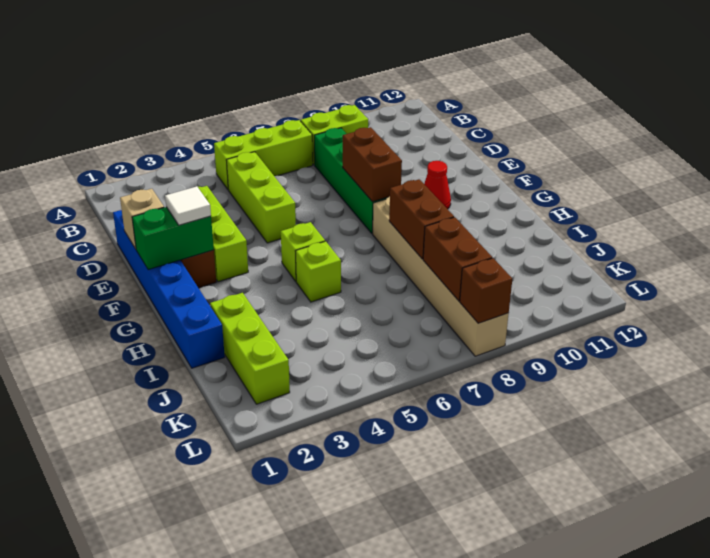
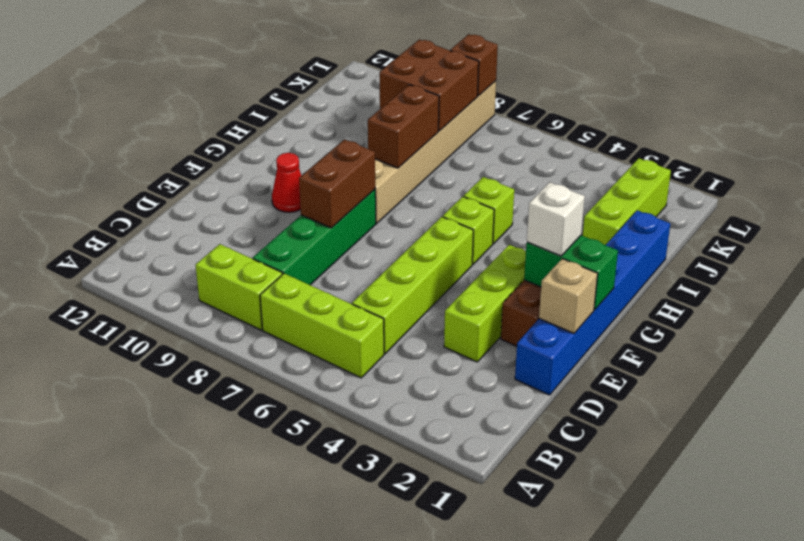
lime 1x3 brick [226,152,296,243] -> lime 1x4 brick [352,217,473,354]
white 1x1 tile [165,186,211,225] -> white 1x1 brick [527,182,585,256]
brown 1x2 brick [423,217,492,301] -> brown 2x2 brick [380,39,479,131]

